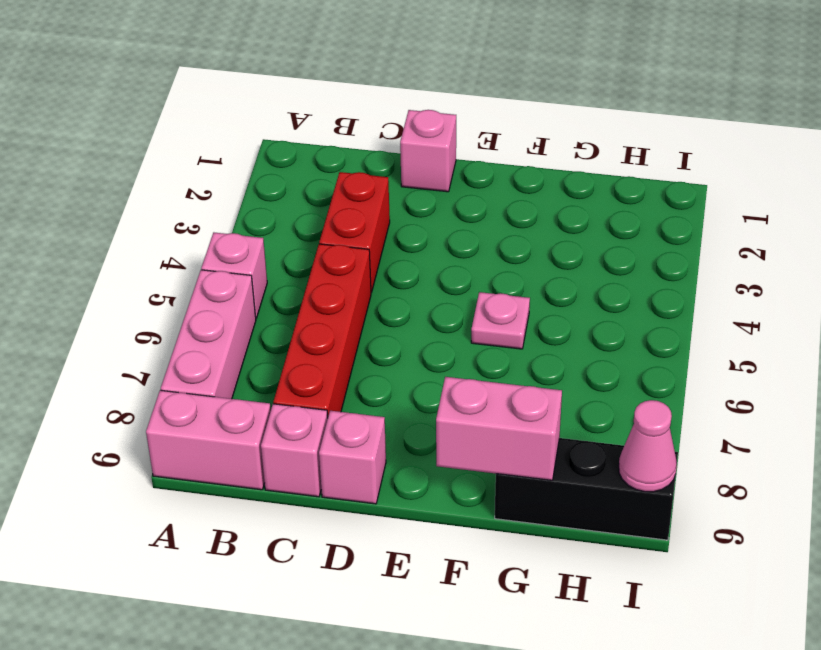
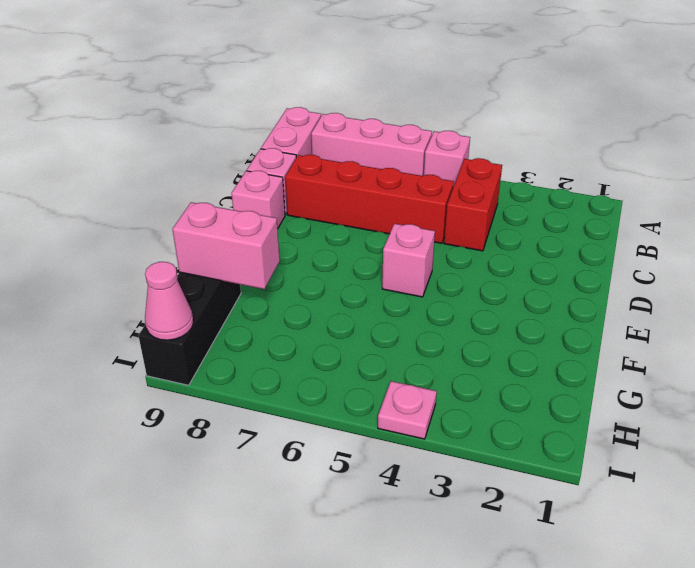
red 1x2 brick [319,172,390,293] -> red 1x2 brick turned to [444,158,502,251]
pink 1x1 brick [400,110,456,192] -> pink 1x1 brick moved to [382,224,435,297]
pink 1x1 plate [471,292,530,349] -> pink 1x1 plate moved to [378,381,437,439]
pink 1x2 brick [436,377,562,480] -> pink 1x2 brick turned to [172,202,280,289]

